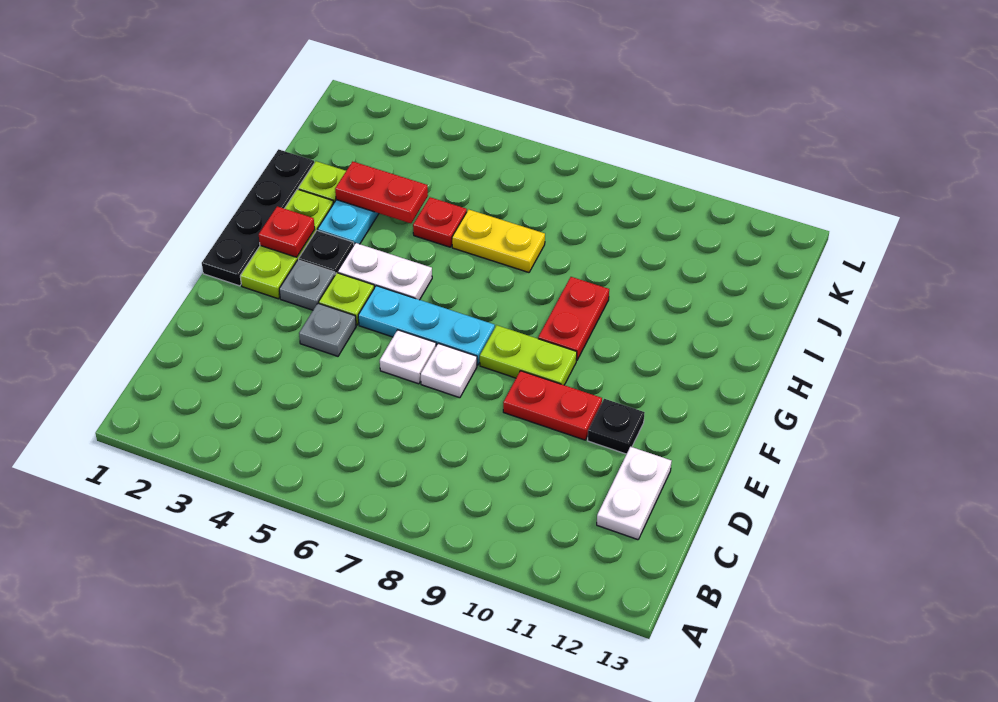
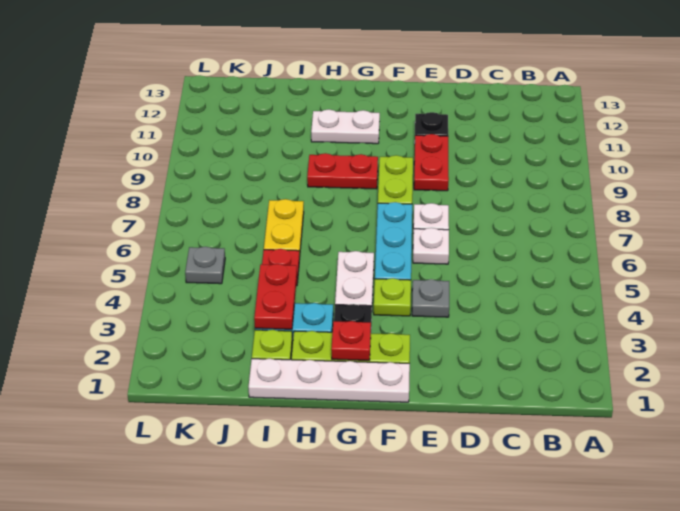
white 1x2 plate [597,447,672,540] -> white 1x2 plate moved to [311,109,380,144]
black 1x4 plate [202,149,314,286] -> white 1x4 plate [249,359,410,402]
grey 1x1 plate [279,260,335,310] -> grey 1x1 plate moved to [185,247,225,284]

